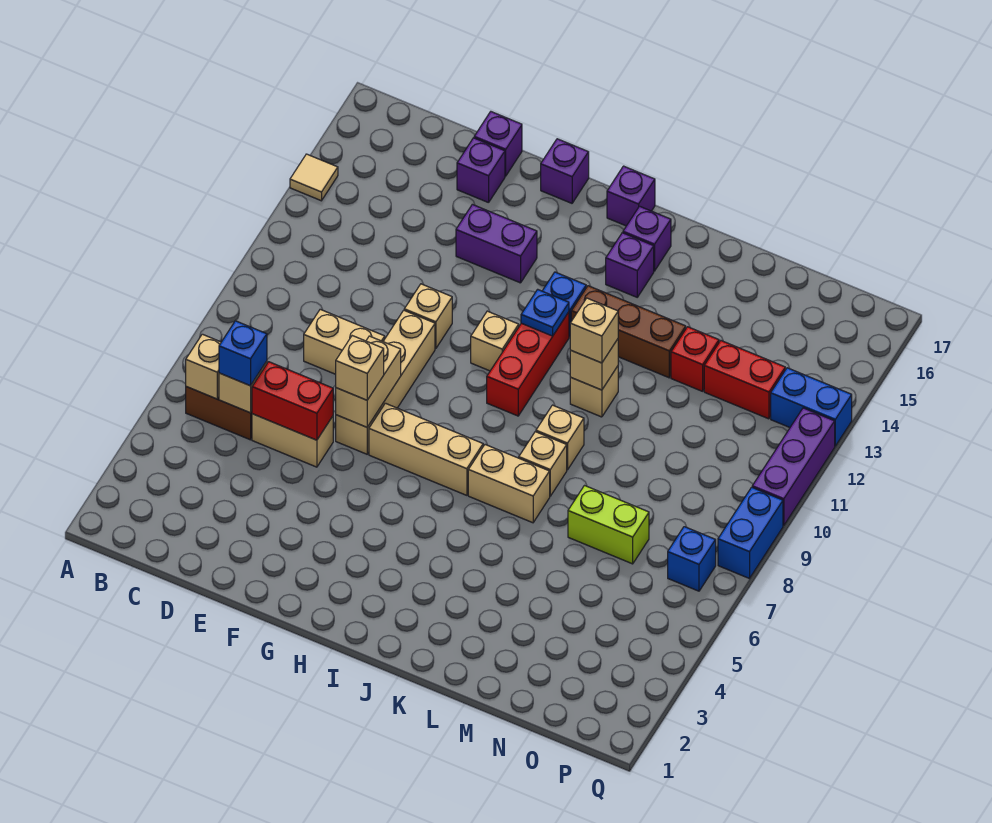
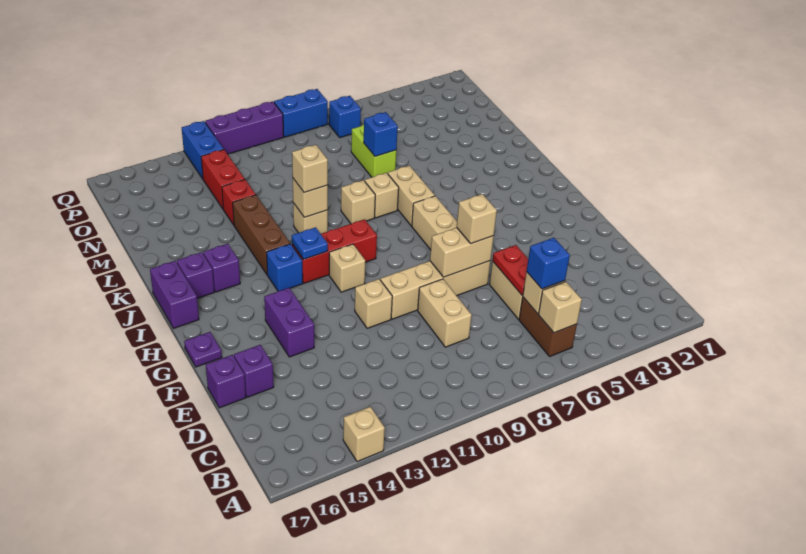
tan 1x1 tile [290,154,338,201] -> tan 1x1 brick [343,407,385,462]
red 1x2 brick [252,362,333,440] -> red 1x2 plate [492,245,528,295]
purple 1x1 brick [541,139,589,203] -> purple 1x1 plate [184,332,222,367]
purple 1x1 brick [607,166,655,226] -> purple 1x2 brick [150,261,199,328]
none -> blue 1x1 brick [364,112,398,156]

